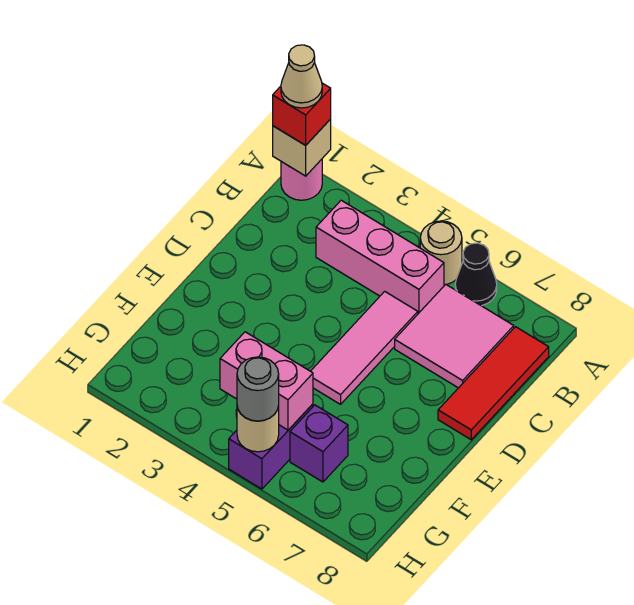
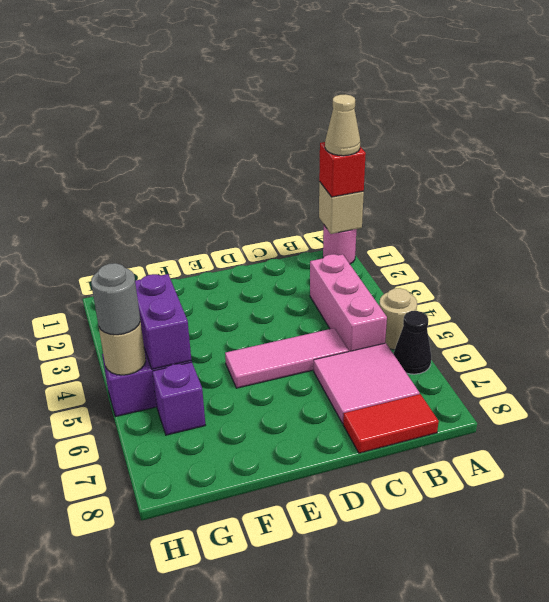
red 1x3 tile [438,327,549,440] -> red 1x2 tile [343,394,439,453]
pink 1x2 brick [220,332,313,430] -> purple 1x2 brick [135,274,191,369]

